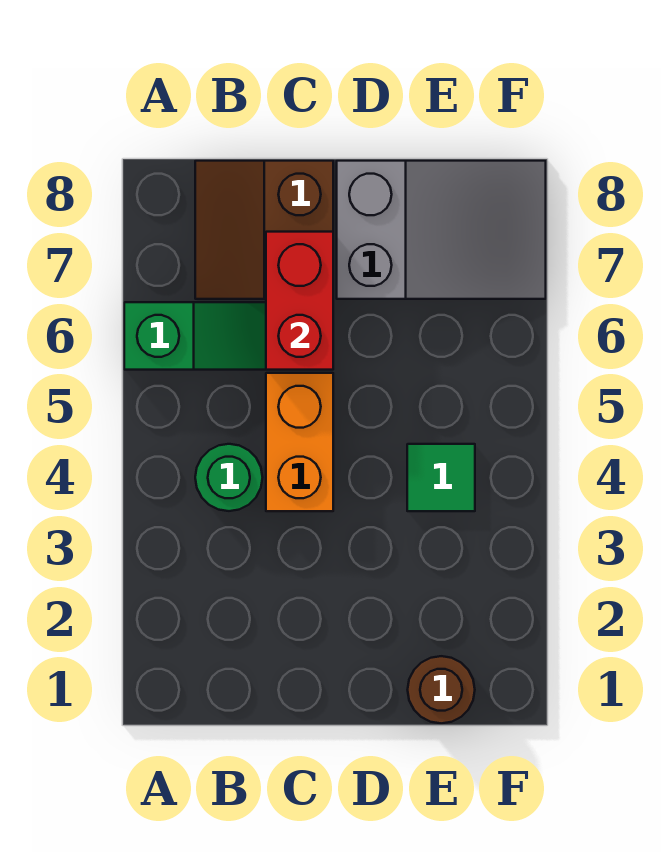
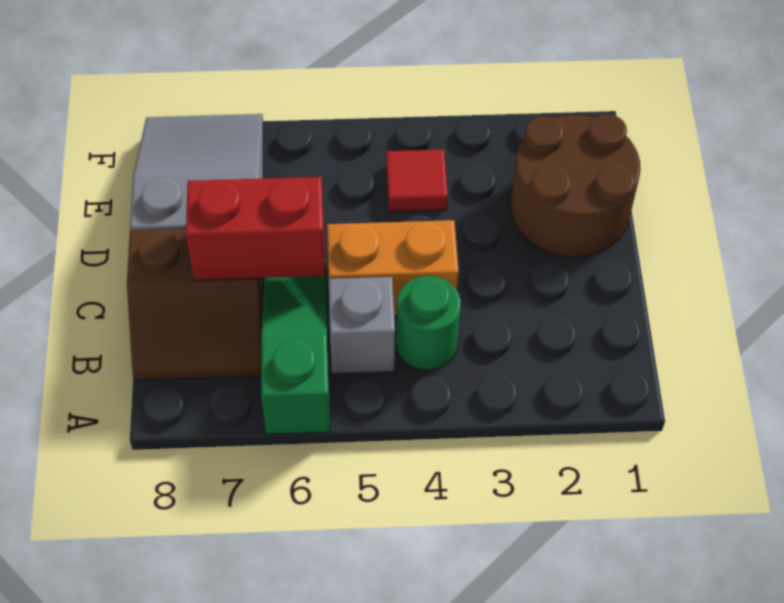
none -> grey 1x1 brick [329,277,395,374]
brown 1x1 round brick [408,656,475,723] -> brown 2x2 round brick [511,114,641,257]
green 1x1 tile [407,444,475,511] -> red 1x1 tile [386,149,448,212]

